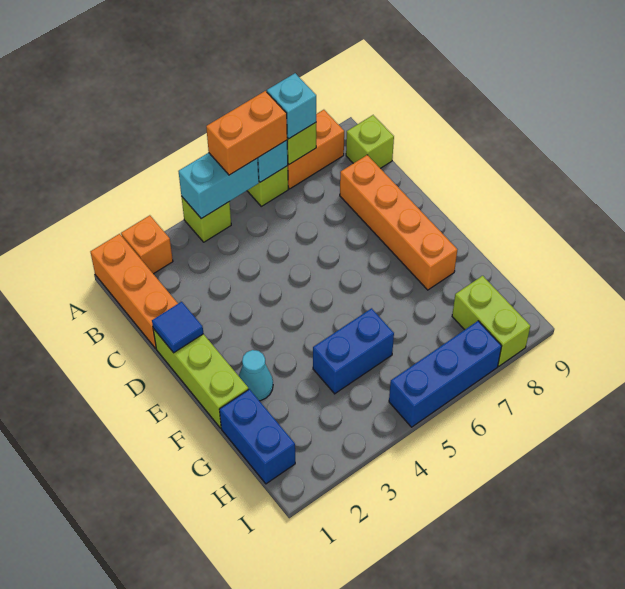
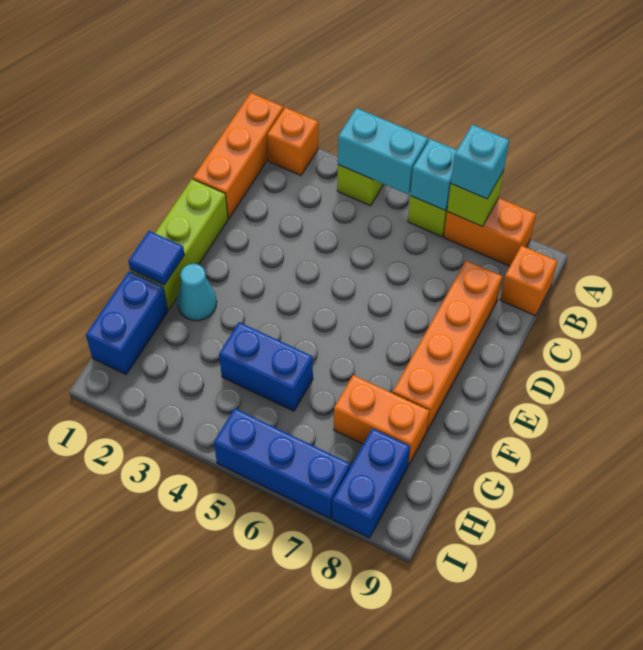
orange 1x2 brick [206,91,287,175] -> orange 1x2 brick moved to [334,375,430,466]
lime 1x1 brick [346,115,394,168] -> orange 1x1 brick [500,246,557,316]
blue 1x1 tile [152,302,203,353] -> blue 1x1 tile moved to [128,231,185,285]
lime 1x2 brick [452,276,530,366] -> blue 1x2 brick [332,428,410,538]

